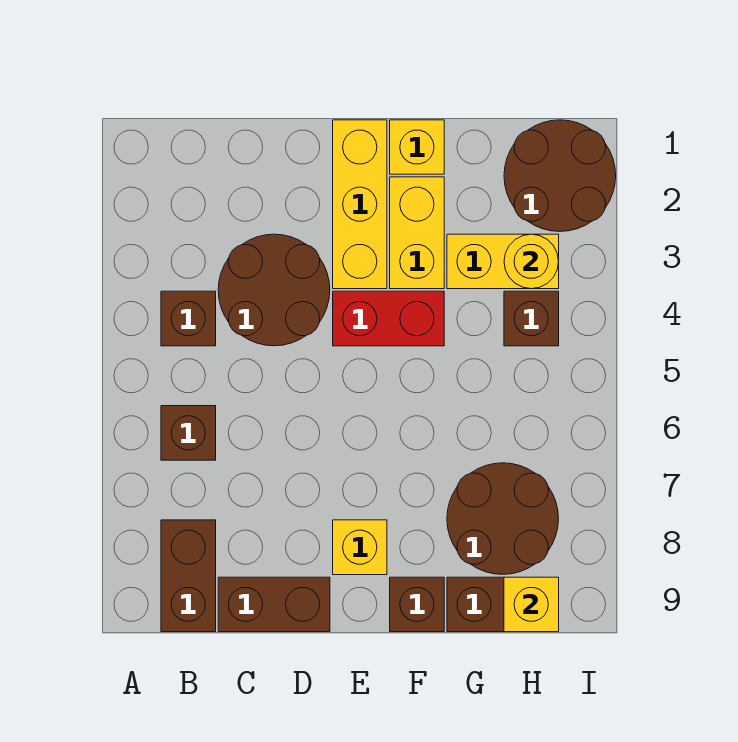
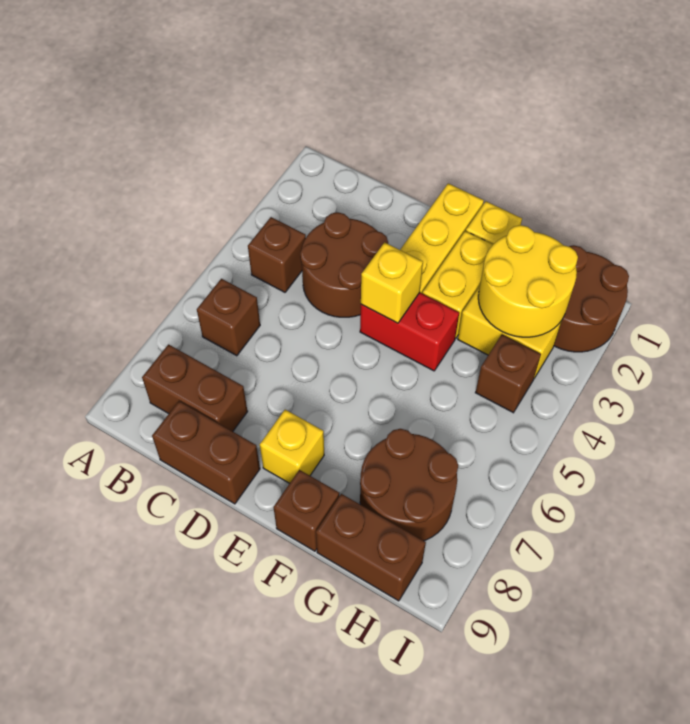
brown 1x2 brick [161,520,216,632] -> brown 1x2 brick turned to [142,344,248,431]
yellow 1x1 round brick [504,234,559,289] -> yellow 2x2 round brick [478,225,578,337]
yellow 1x1 brick [504,577,559,632] -> yellow 1x1 brick moved to [361,242,423,323]

